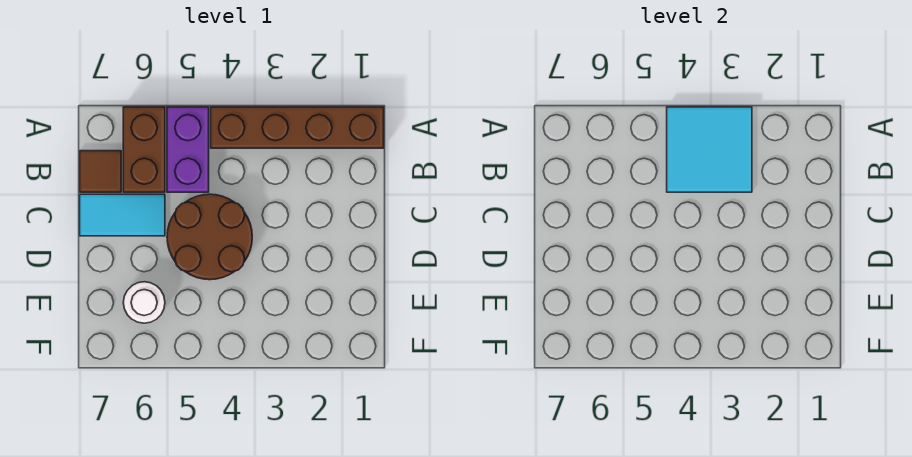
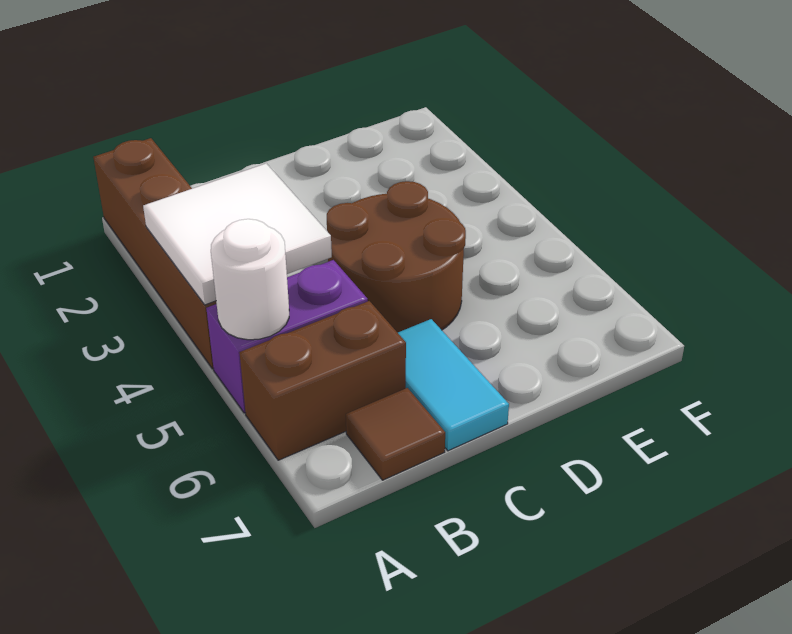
cyan 2x2 tile [667,107,752,192] -> white 2x2 tile [143,163,332,305]
white 1x1 round brick [123,282,165,323] -> white 1x1 round brick moved to [211,219,289,340]

